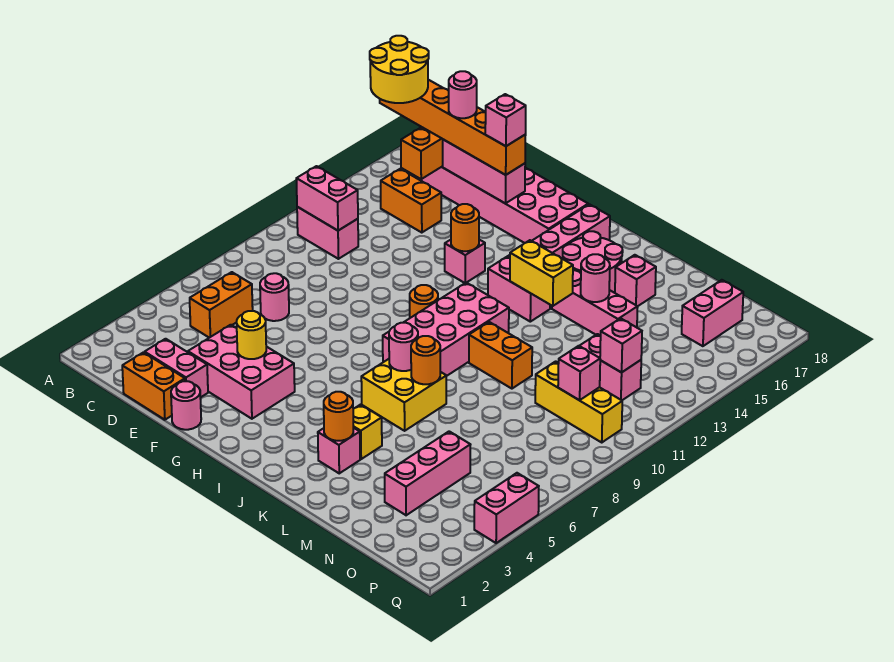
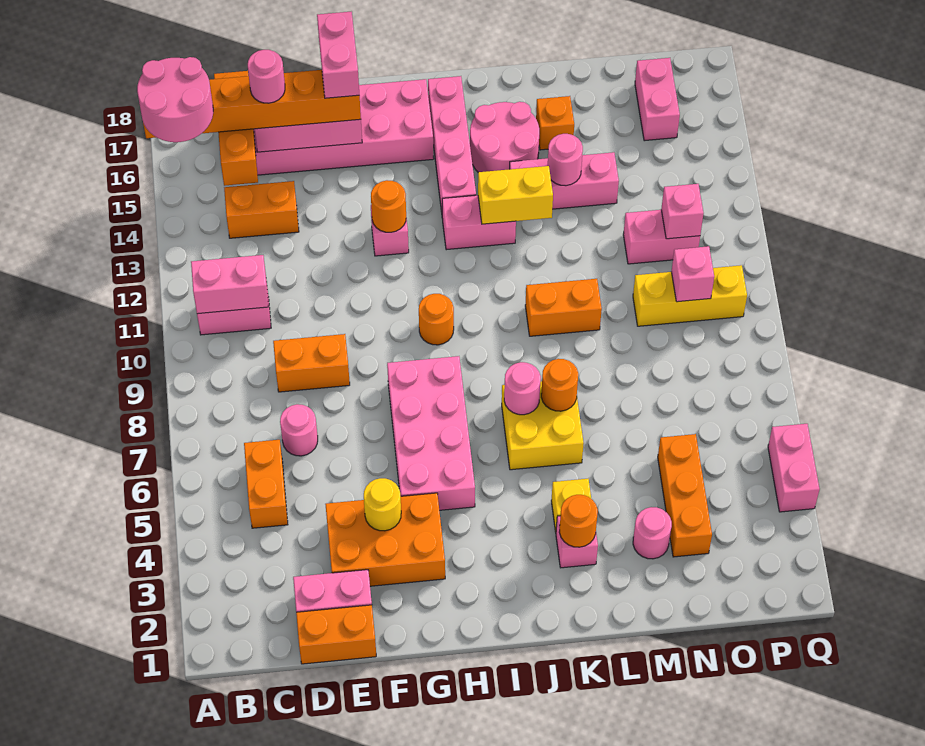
yellow 2x2 round brick [370,36,429,103] -> pink 2x2 round brick [137,57,213,142]
none -> orange 1x2 brick [273,334,350,392]
pink 2x3 brick [188,325,295,419] -> orange 2x3 brick [325,493,445,586]
pink 1x1 round brick [171,381,201,430] -> pink 1x1 round brick moved to [633,507,672,559]
pink 1x1 brick [485,94,526,146] -> pink 1x2 brick [317,12,359,98]
pink 2x4 brick [383,283,509,376] -> pink 2x4 brick moved to [387,356,475,510]
pink 1x1 brick [615,255,656,306] -> orange 1x1 brick [536,96,574,150]
pink 1x3 brick [385,431,470,515] -> orange 1x3 brick [658,434,712,557]

